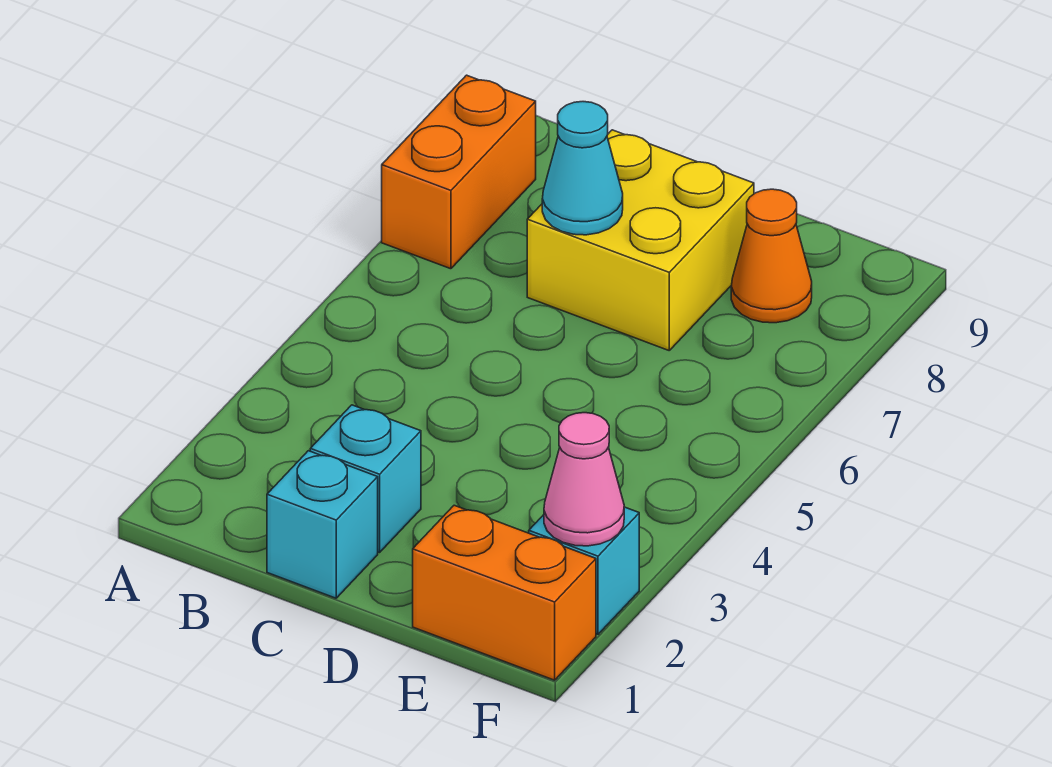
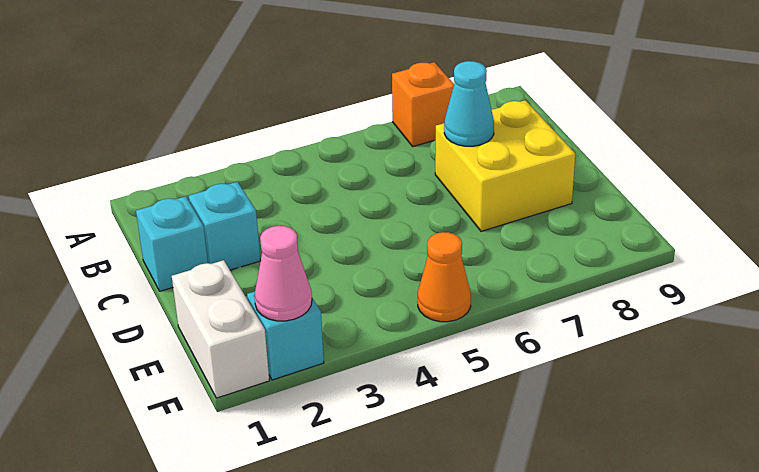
orange 1x2 brick [382,75,536,269] -> orange 1x1 brick [392,62,454,146]
orange 1x2 brick [413,505,596,680] -> white 1x2 brick [172,260,269,398]
orange 1x1 cone [731,189,812,323] -> orange 1x1 cone moved to [418,232,471,322]

